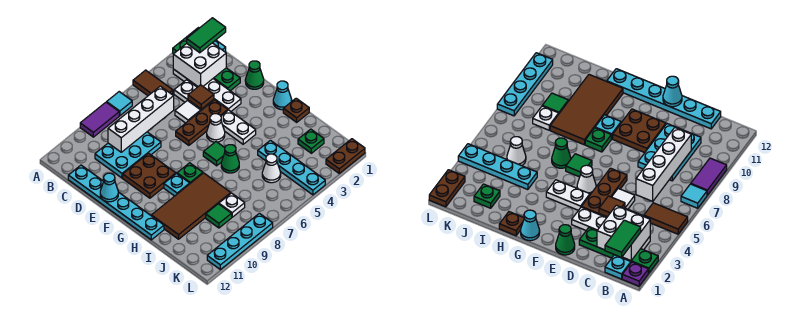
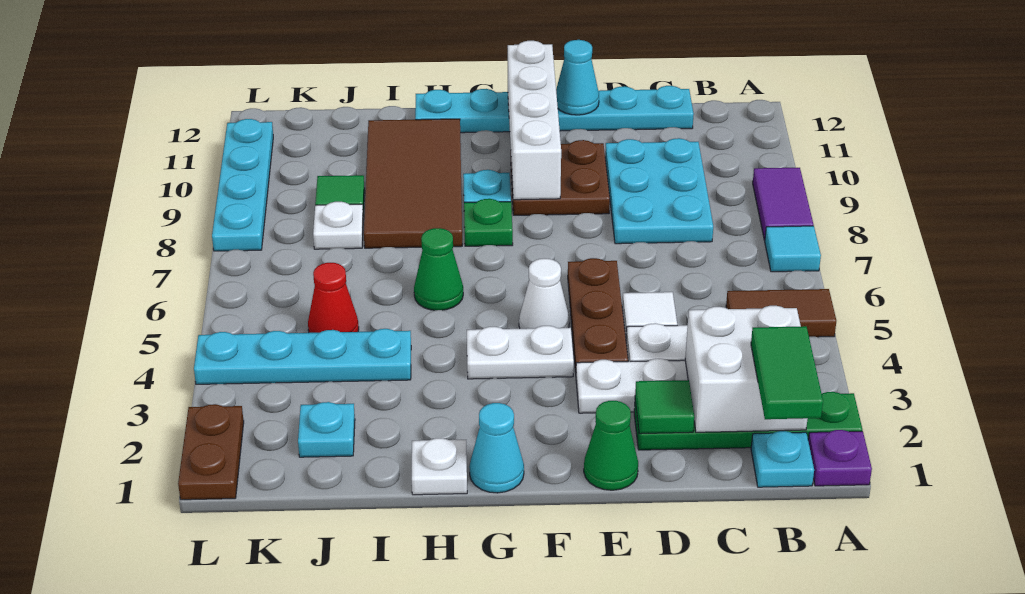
white 1x4 brick [108,86,174,152] -> white 1x4 brick moved to [508,41,561,200]
brown 1x1 tile [188,85,214,109] -> none
green 1x1 tile [203,142,225,166] -> green 1x1 tile moved to [635,380,694,434]
brown 1x1 plate [283,98,309,122] -> white 1x1 plate [412,438,467,495]
green 1x1 plate [298,129,324,153] -> cyan 1x1 plate [298,402,355,457]
white 1x1 cone [262,154,281,183] -> red 1x1 cone [308,263,359,333]

